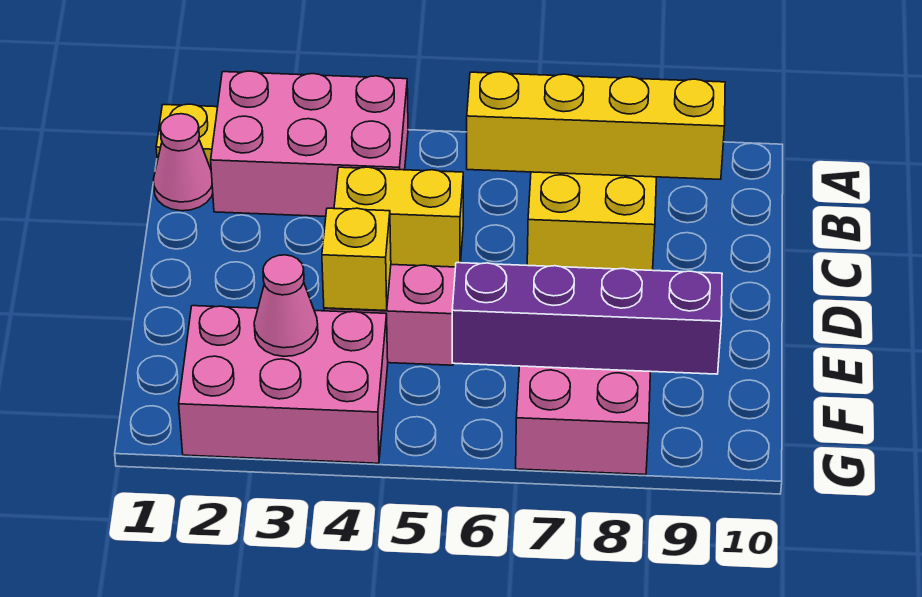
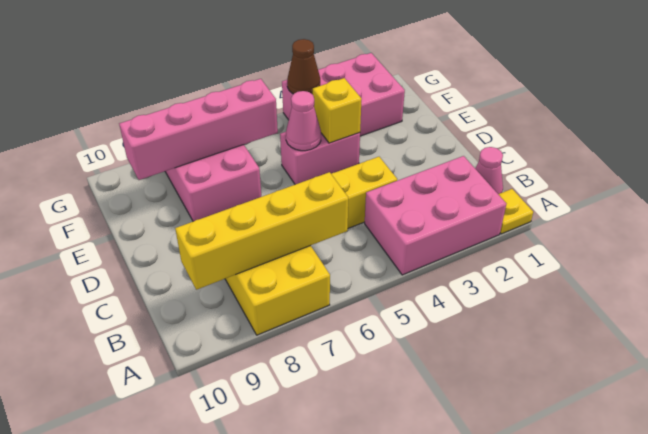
pink 1x1 cone [254,255,318,356] -> pink 1x1 cone moved to [286,91,321,151]
purple 1x4 brick [452,263,722,374] -> pink 1x4 brick [119,79,278,180]
none -> brown 1x1 cone [287,39,320,94]

